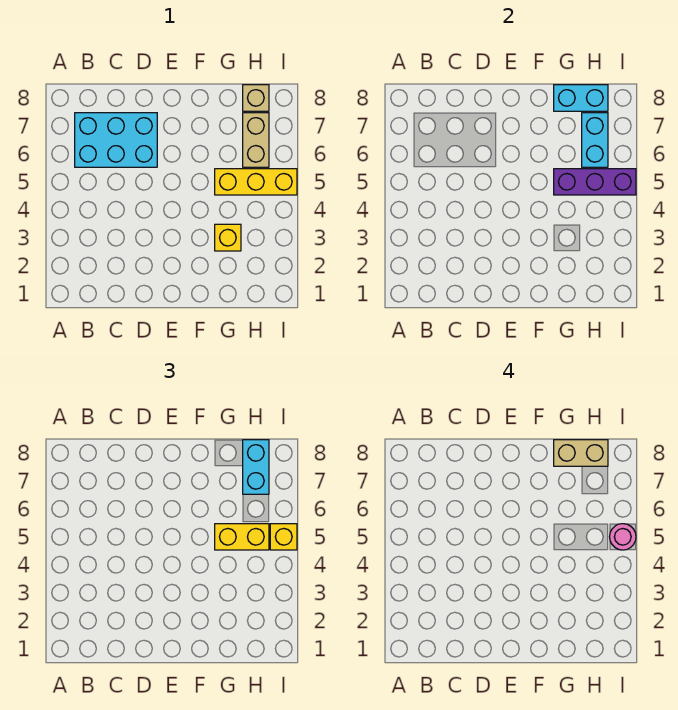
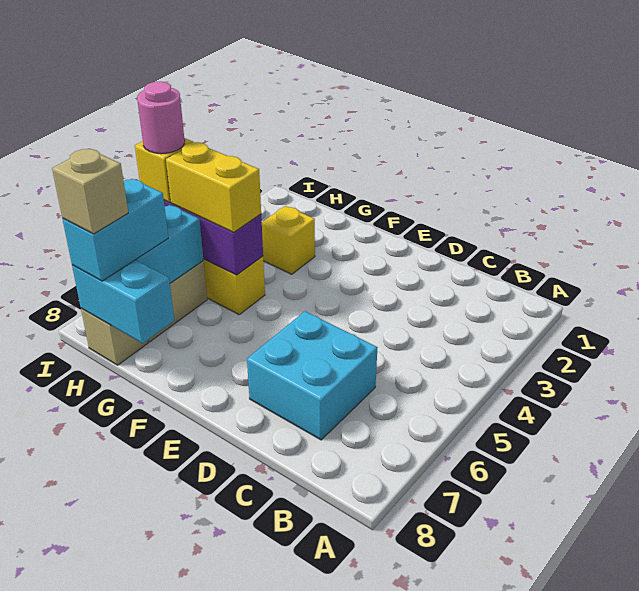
cyan 2x3 brick [75,113,157,167] -> cyan 2x2 brick [247,311,378,440]
tan 1x2 brick [554,440,608,466] -> tan 1x1 brick [52,149,128,234]

